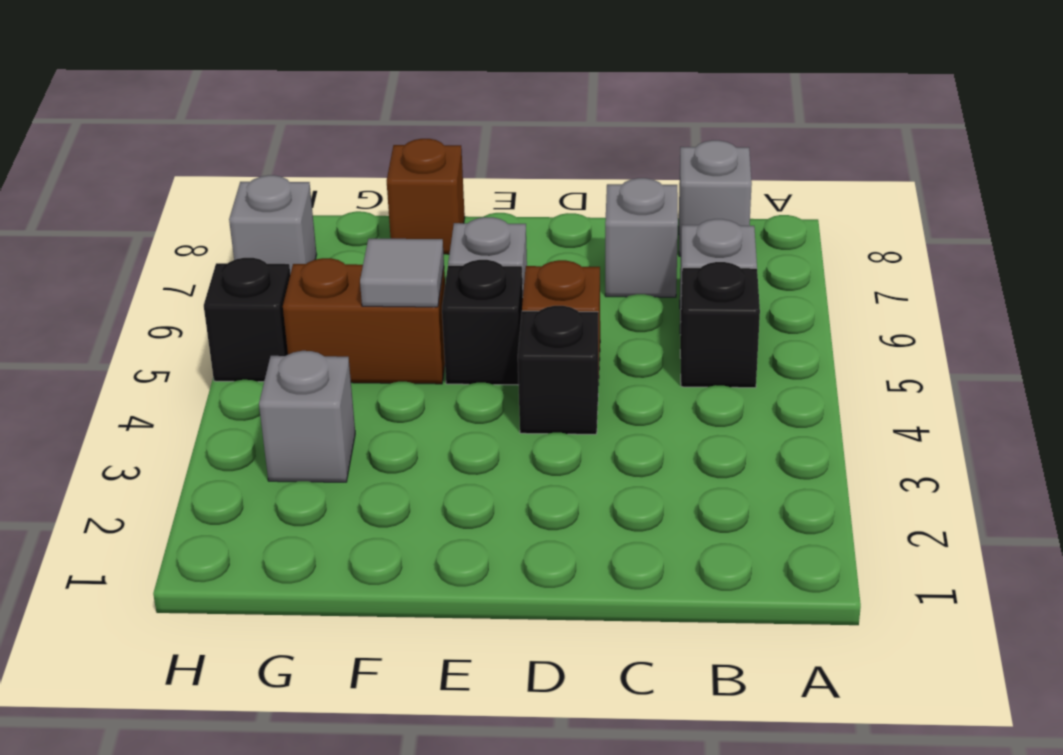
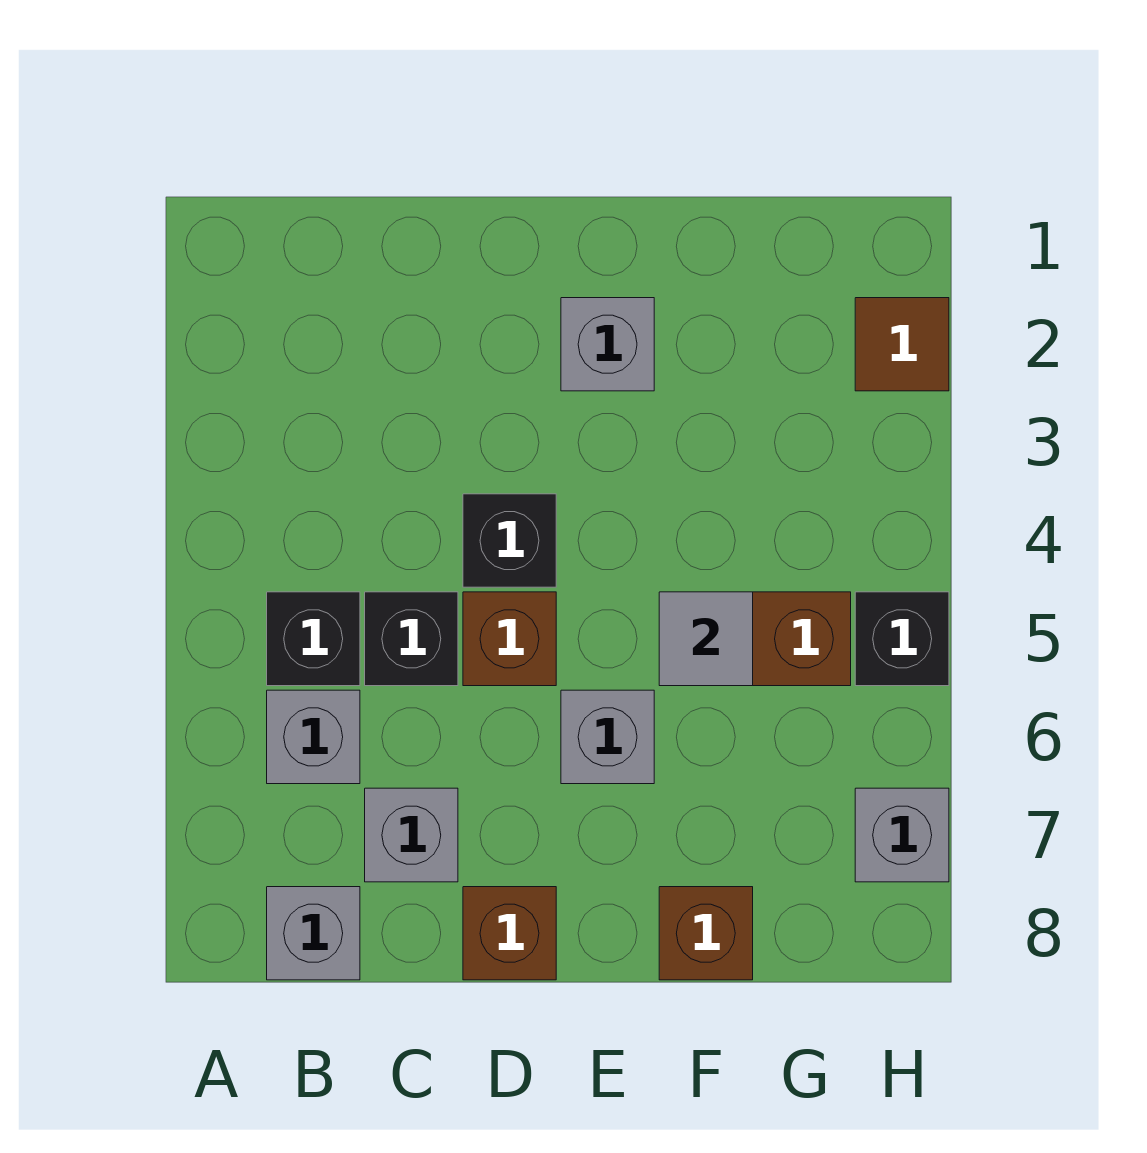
none -> brown 1x1 brick [463,887,556,980]
black 1x1 brick [442,260,523,385] -> black 1x1 brick moved to [365,592,458,686]
grey 1x1 brick [259,351,355,482] -> grey 1x1 brick moved to [561,298,654,391]
none -> brown 1x1 tile [855,298,949,391]

